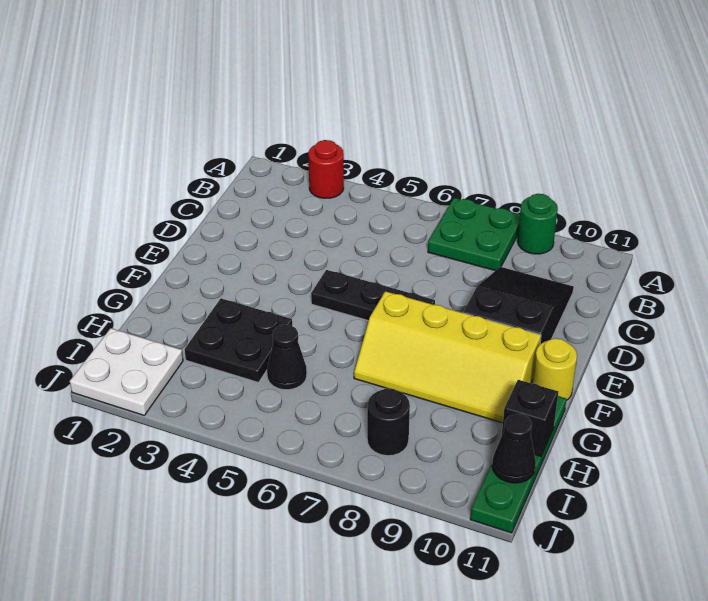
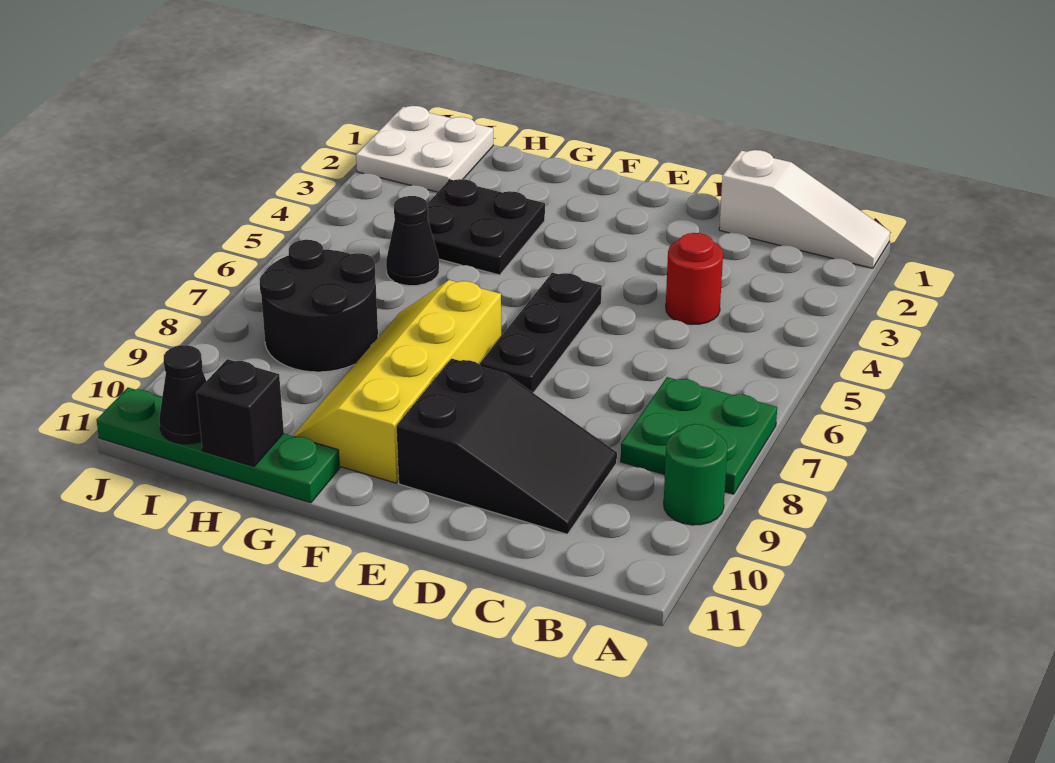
none -> white 1x3 slope [719,150,890,268]
red 1x1 round brick [308,140,344,198] -> red 1x1 round brick moved to [666,233,723,325]
yellow 1x1 round brick [533,338,577,400] -> none
black 1x1 round brick [367,388,410,456] -> black 2x2 round brick [260,240,378,372]

